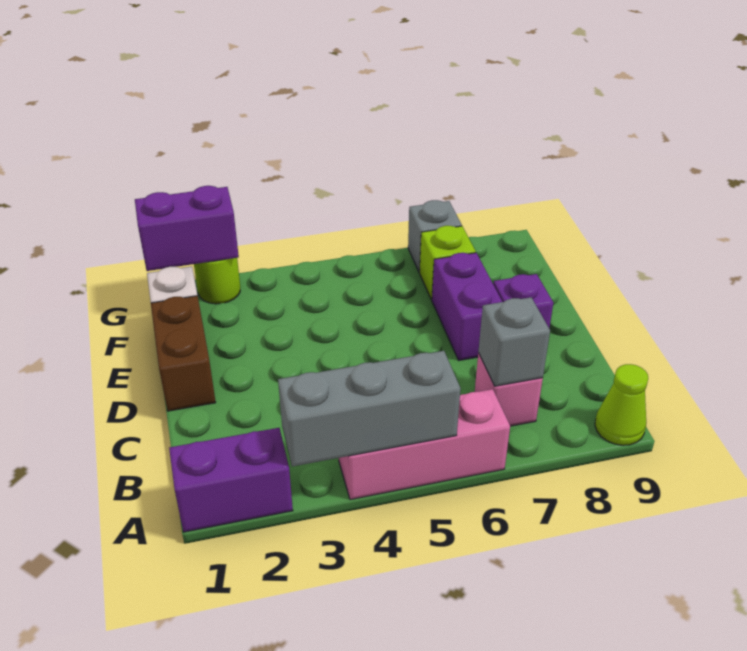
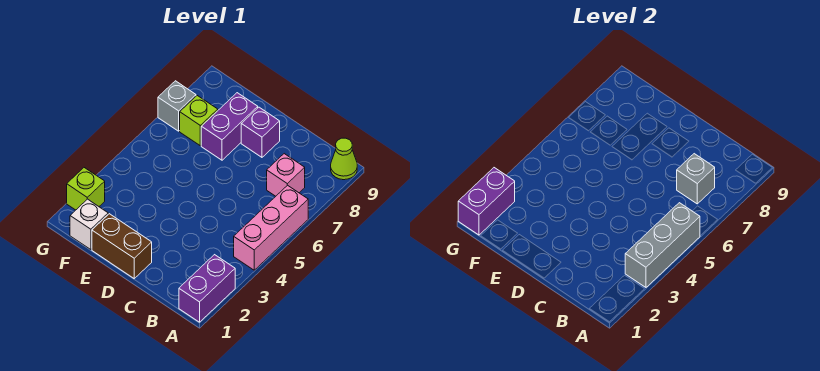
purple 1x2 brick [432,253,502,360] -> purple 1x2 brick turned to [201,93,258,160]
lime 1x1 round brick [194,258,240,304] -> lime 1x1 brick [67,168,105,210]

